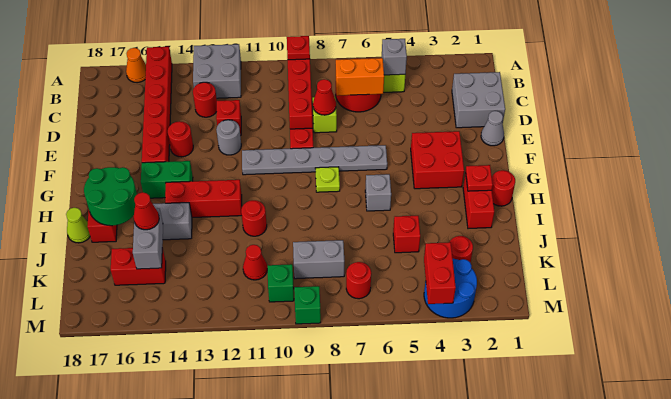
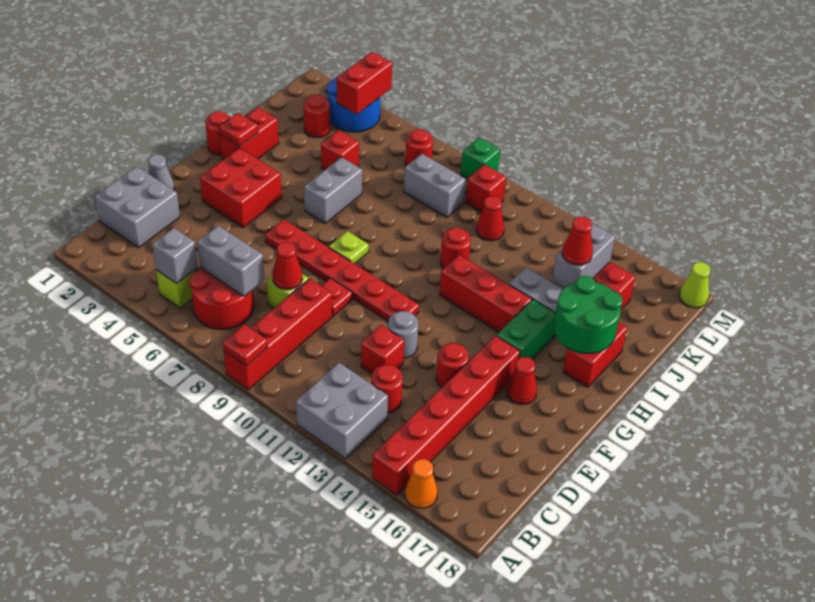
orange 1x2 brick [336,58,384,96] -> grey 1x2 brick [197,226,265,296]
grey 1x6 plate [242,145,387,175] -> red 1x6 plate [265,220,419,321]
none -> red 1x1 cone [506,357,537,405]
green 1x2 brick [141,161,193,198] -> green 1x2 brick turned to [497,299,556,359]
grey 1x1 brick [365,174,391,211] -> grey 1x2 brick [304,157,362,223]
lime 1x1 cone [66,208,90,243] -> lime 1x1 cone moved to [679,262,711,308]
green 1x1 brick [268,264,294,302] -> red 1x1 brick [466,165,506,212]

